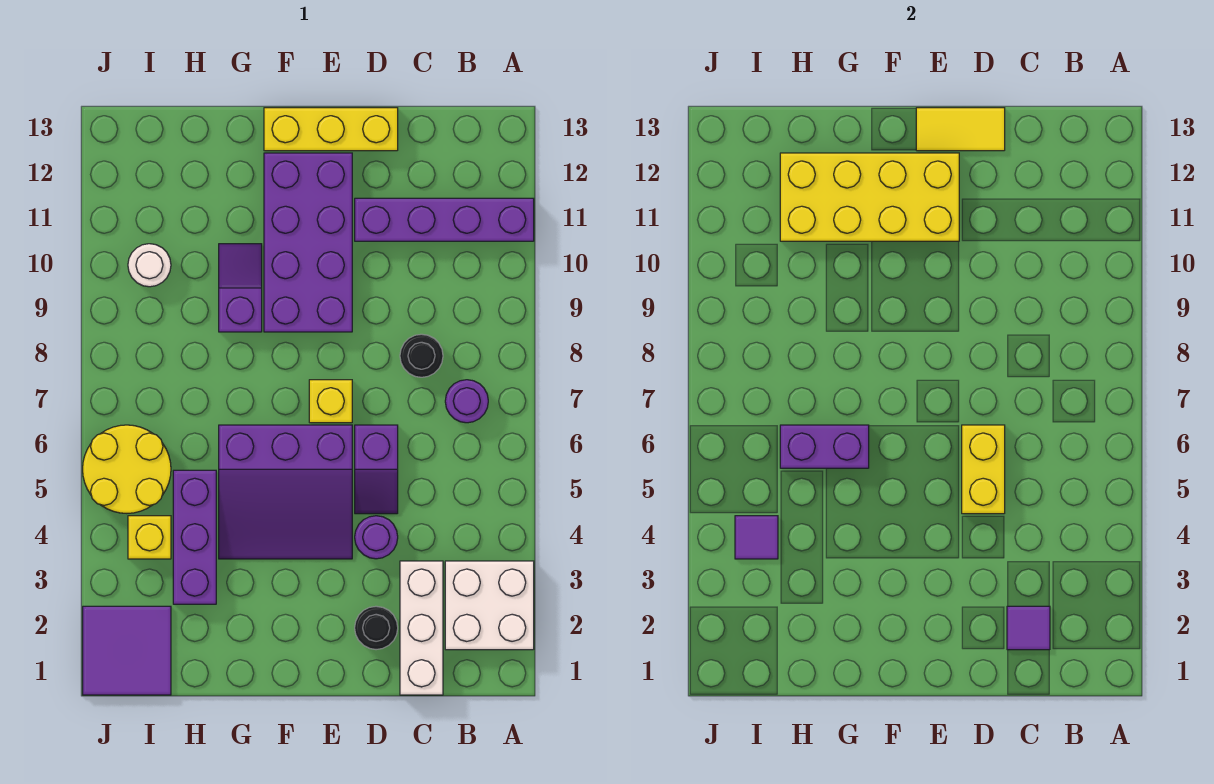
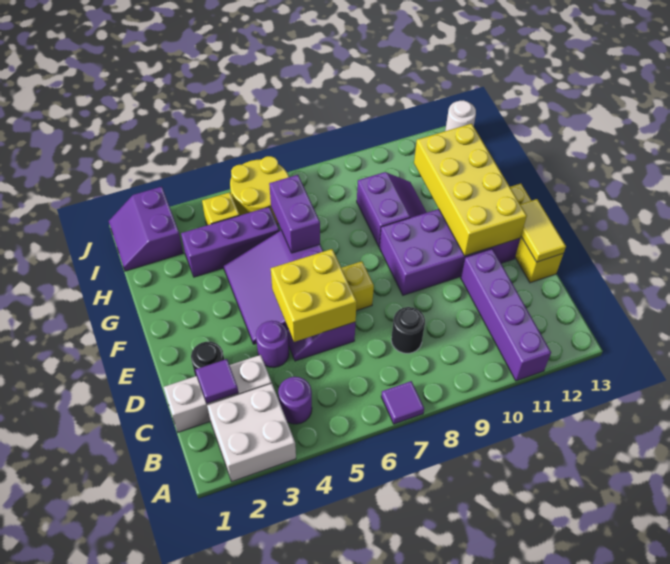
purple 1x1 round brick [445,380,488,423] -> purple 1x1 round brick moved to [278,377,312,424]
yellow 1x2 brick [962,425,1005,514] -> yellow 2x2 brick [271,249,357,342]
purple 1x2 slope [219,244,262,332] -> purple 2x2 slope [357,172,427,246]
purple 2x2 tile [83,606,171,695] -> purple 2x2 slope [109,187,183,271]
purple 1x1 tile [735,516,778,559] -> purple 1x1 tile moved to [381,381,424,424]
white 1x1 round brick [128,244,171,287] -> white 1x1 round brick moved to [445,100,476,131]

